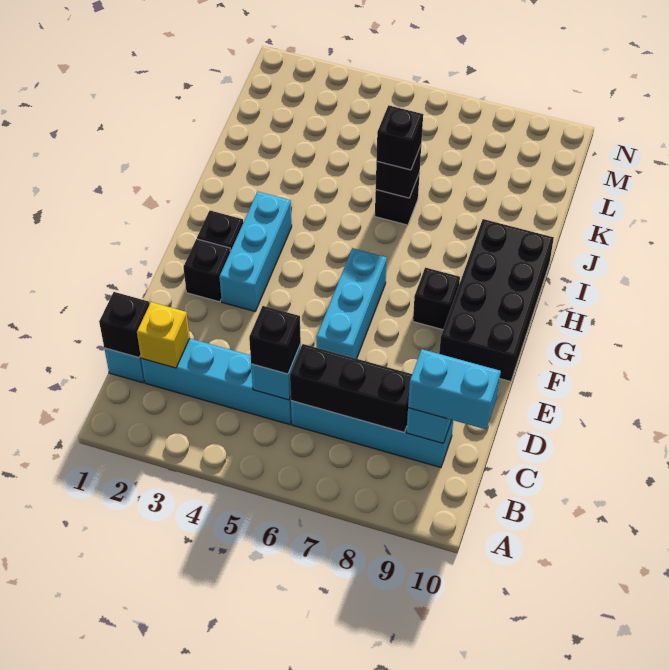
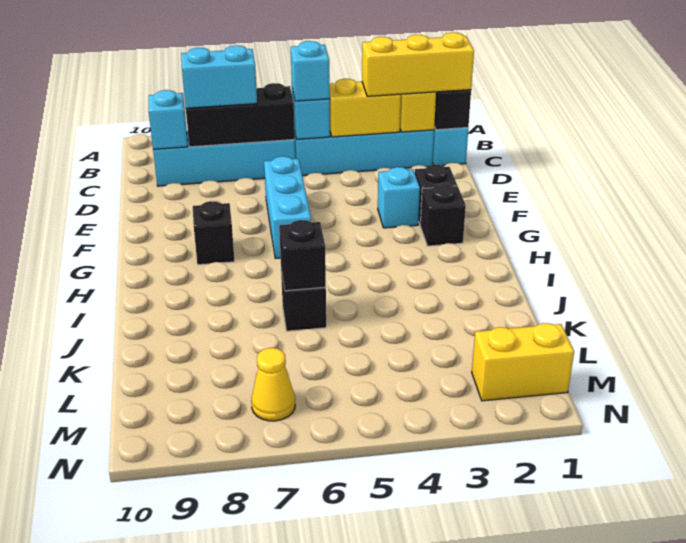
none -> yellow 1x3 brick [362,32,474,96]
none -> yellow 1x2 brick [329,79,401,137]
black 1x1 brick [249,306,301,374] -> cyan 1x1 brick [291,41,330,101]
cyan 1x2 brick [408,349,501,429] -> cyan 1x2 brick moved to [181,45,257,108]
cyan 1x3 brick [219,192,292,311] -> cyan 1x1 brick [378,167,420,228]
black 2x4 brick [439,219,554,382] -> none
black 1x1 brick [376,105,423,170] -> none
none -> yellow 1x2 brick [472,323,574,401]
none -> yellow 1x1 cone [251,348,295,421]

